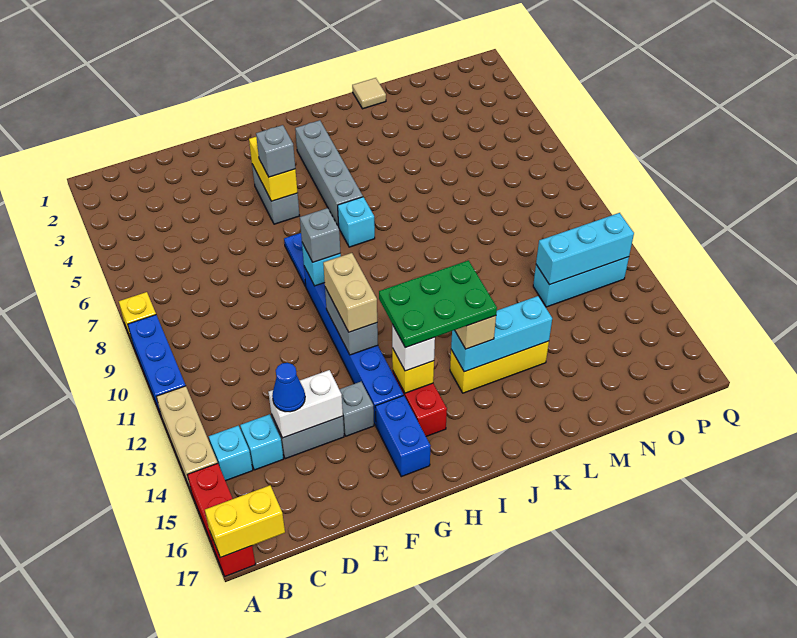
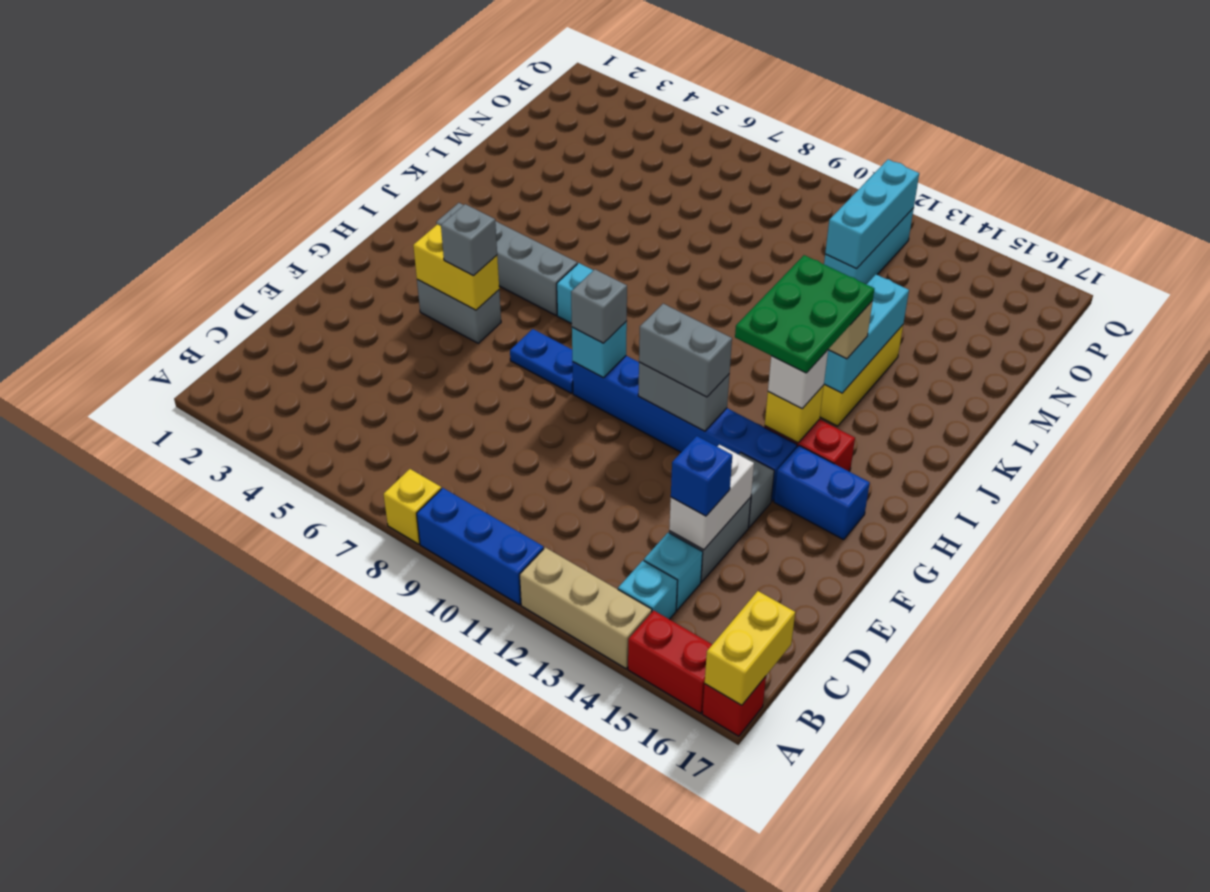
blue 1x1 cone [272,363,305,412] -> blue 1x1 brick [671,436,732,516]
tan 1x2 brick [323,253,377,332] -> grey 1x2 brick [639,304,732,397]
tan 1x1 tile [352,78,386,109] -> none

